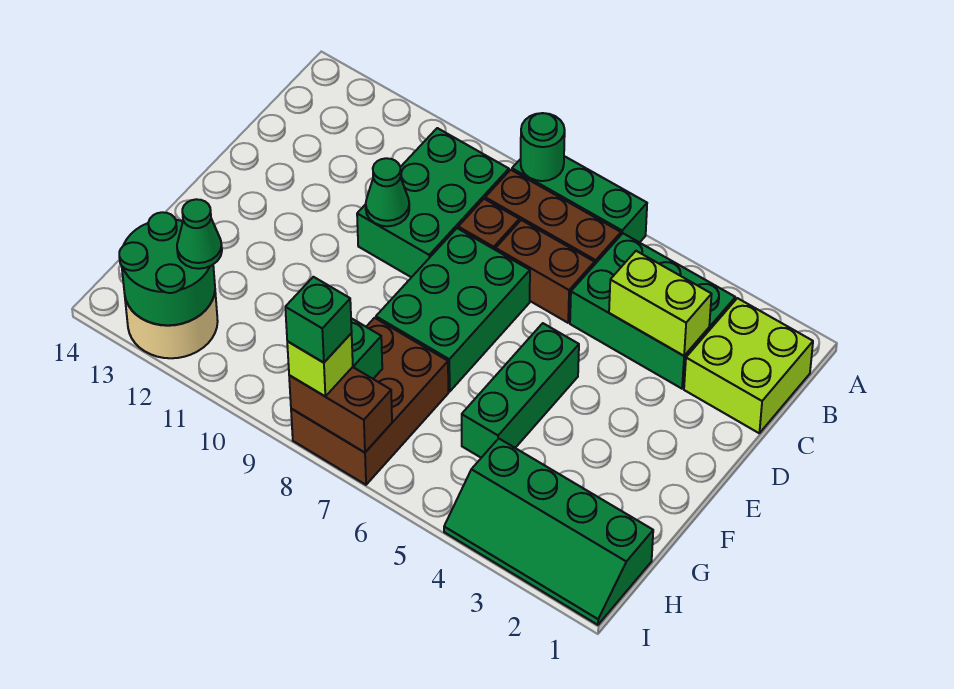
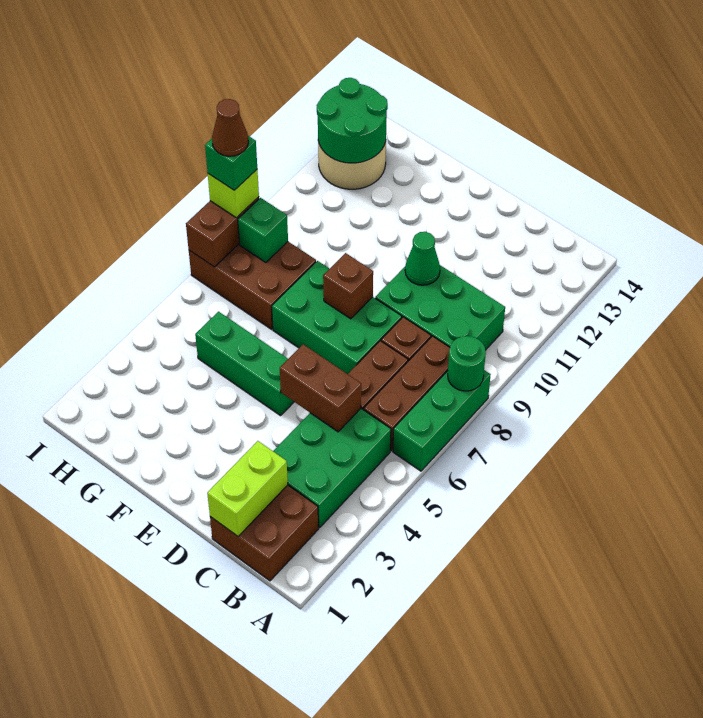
lime 2x2 brick [684,298,813,433] -> brown 2x2 brick [210,485,319,581]
lime 1x2 brick [609,251,712,356] -> lime 1x2 brick moved to [207,441,288,536]
none -> brown 1x2 brick [280,344,361,432]
none -> brown 1x1 brick [323,253,373,319]
green 2x4 slope [444,438,653,625] -> none
green 1x1 cone [177,199,222,269] -> none
none -> brown 1x1 cone [212,99,248,156]

